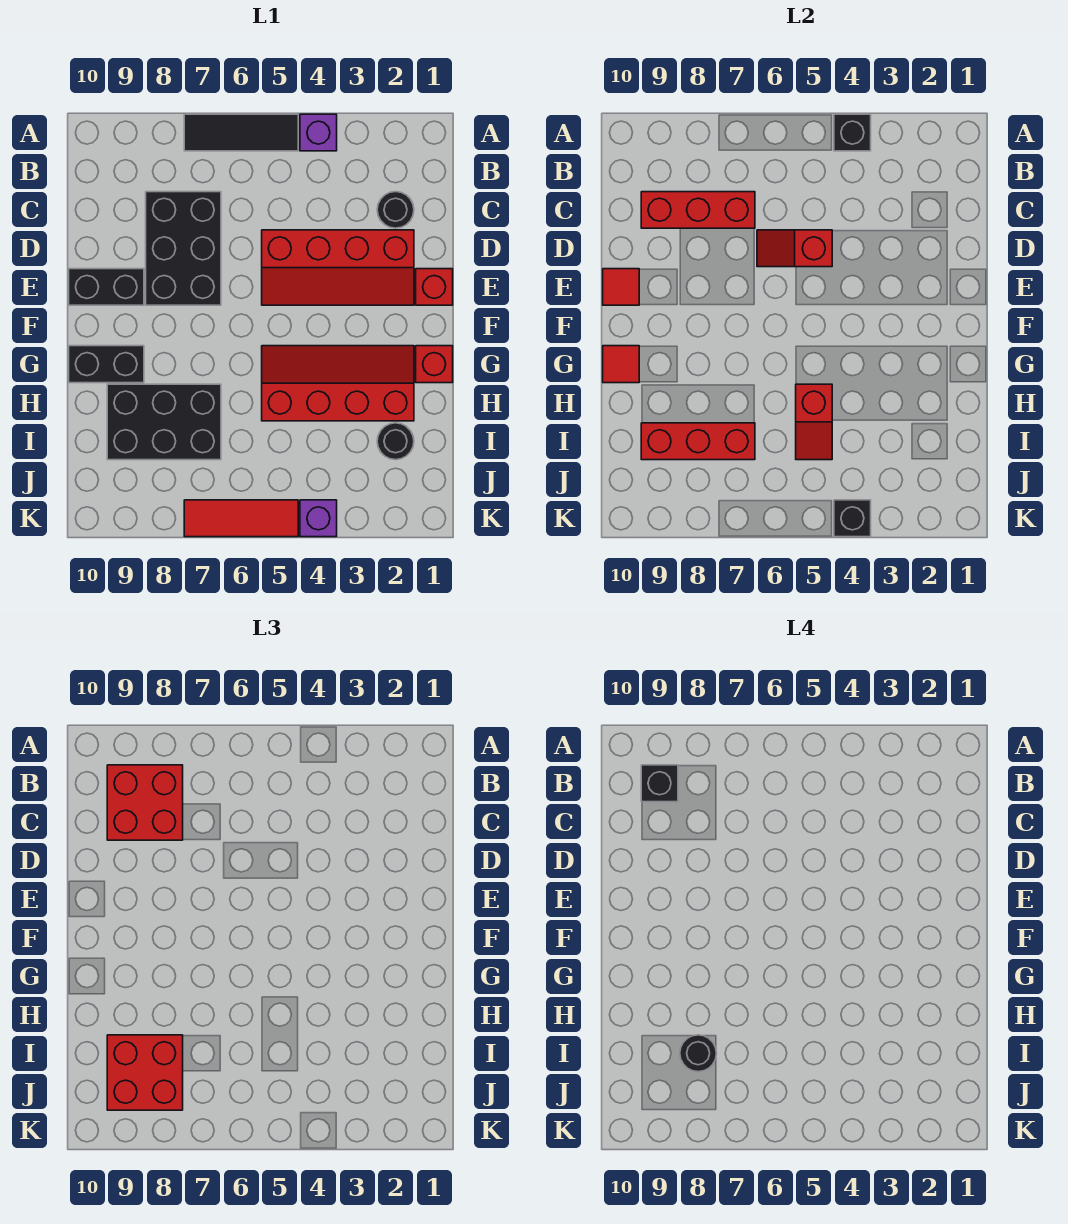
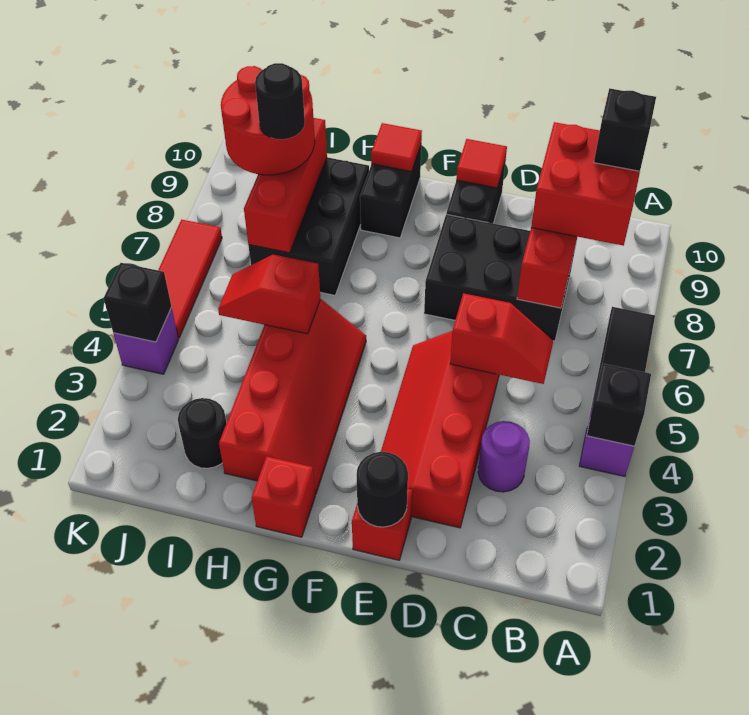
black 1x1 round brick [377,192,414,228] -> black 1x1 round brick moved to [356,452,408,527]
none -> purple 1x1 round brick [478,421,530,492]
red 1x2 slope [757,230,832,267] -> red 1x2 slope turned to [450,293,553,384]
red 2x2 brick [107,1035,183,1110] -> red 2x2 round brick [221,66,315,175]

